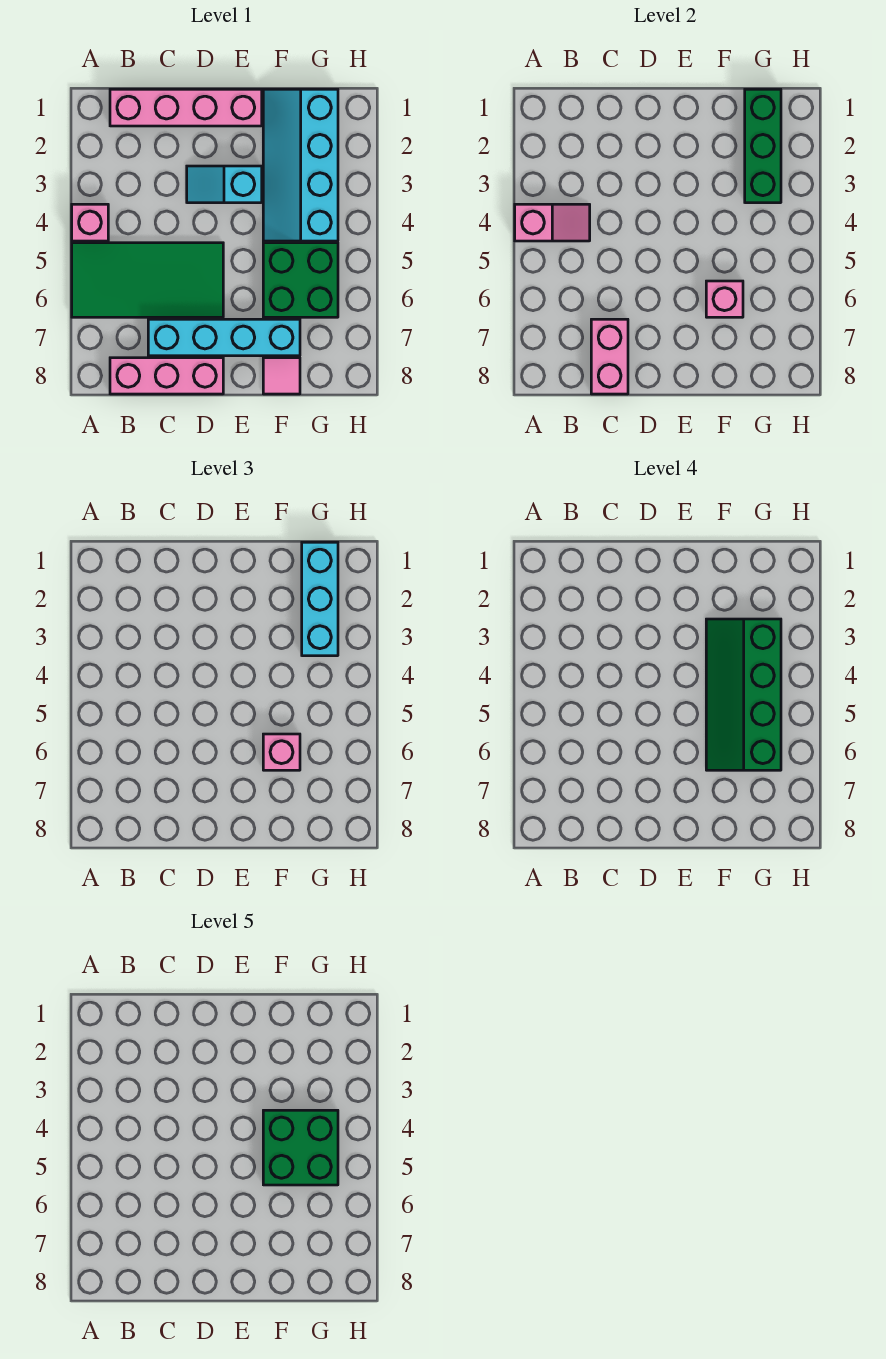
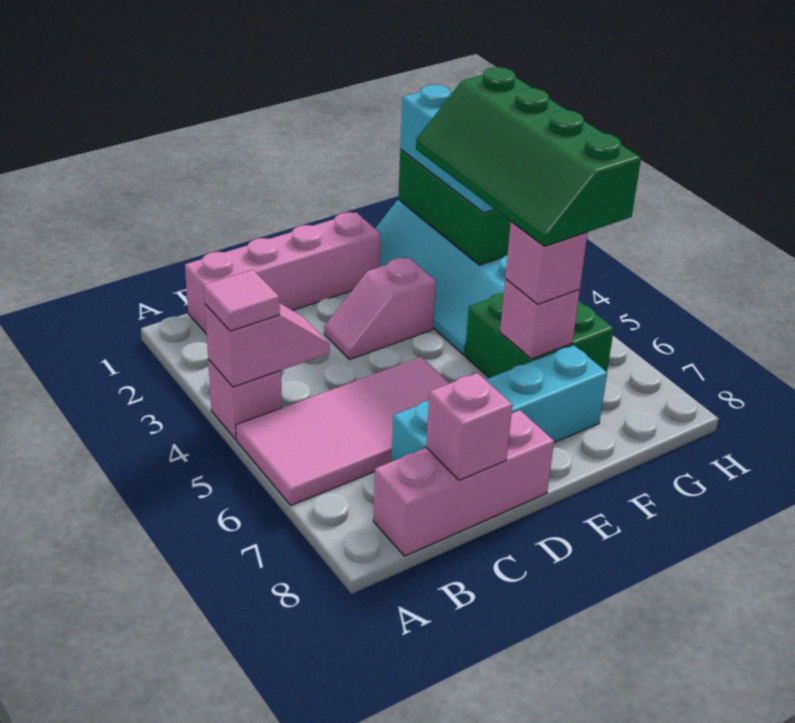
green 2x4 tile [72,243,223,317] -> pink 2x4 tile [236,357,449,505]
pink 1x2 brick [591,319,628,394] -> pink 1x1 brick [426,373,512,480]
cyan 1x2 slope [187,166,262,203] -> pink 1x2 slope [324,258,436,360]
green 2x2 brick [263,1110,338,1185] -> none
pink 1x1 tile [263,358,300,394] -> pink 1x1 tile moved to [204,270,280,331]

